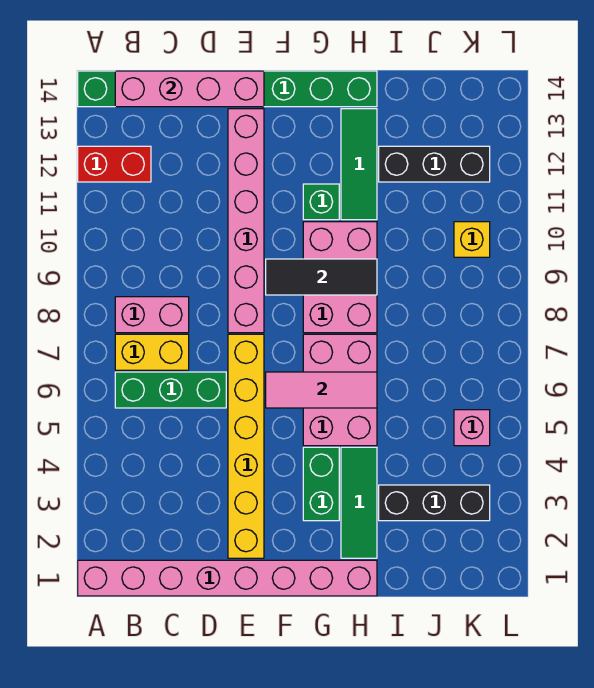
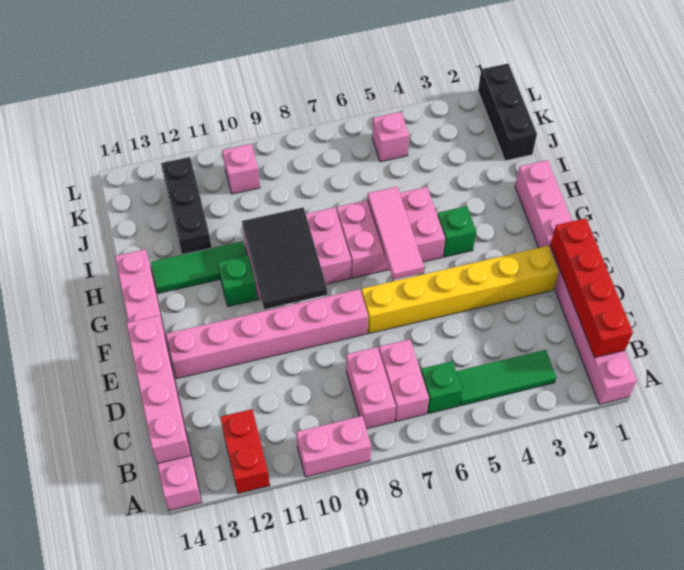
none -> pink 1x2 brick [296,416,371,477]
green 1x8 brick [78,71,377,107] -> pink 1x8 brick [115,249,202,511]
none -> red 1x4 brick [550,218,633,358]
green 1x3 brick [115,372,226,408] -> green 1x1 brick [421,361,462,414]
yellow 1x2 brick [115,334,189,370] -> pink 1x2 brick [379,339,429,421]
black 1x3 tile [266,259,377,295] -> black 2x3 tile [242,207,328,309]
green 1x2 brick [303,447,339,521] -> green 1x1 brick [437,206,476,257]
green 1x3 tile [341,447,377,558] -> green 1x3 tile moved to [456,350,556,406]
black 1x3 brick [379,485,490,521] -> black 1x3 brick moved to [478,64,537,161]
yellow 1x1 brick [454,222,490,257] -> pink 1x1 brick [223,144,260,194]

